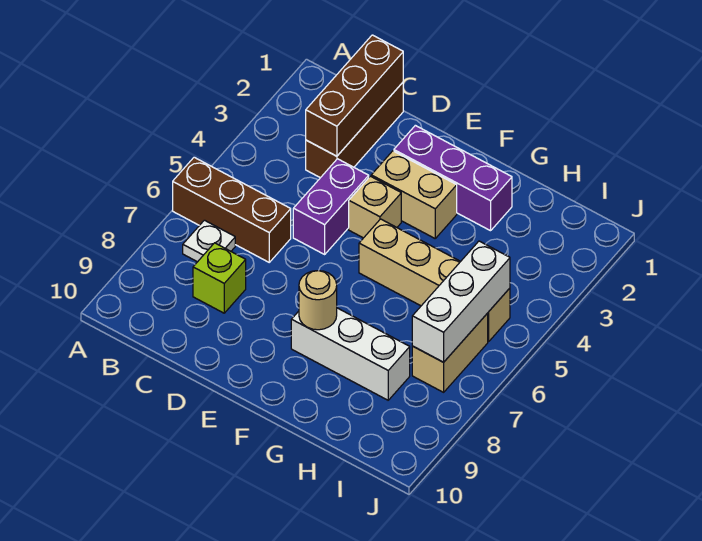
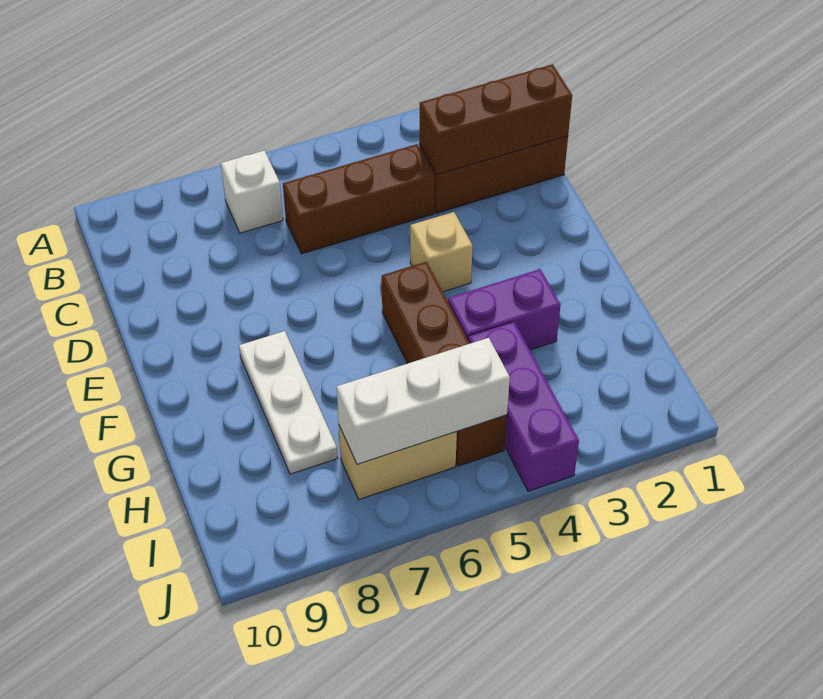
brown 1x3 brick [173,157,291,262] -> brown 1x3 brick turned to [283,144,435,254]
white 1x1 plate [183,220,235,262] -> white 1x1 brick [221,150,283,233]
lime 1x1 brick [193,243,246,313] -> none
purple 1x2 brick [293,159,369,254] -> purple 1x2 brick moved to [448,269,560,350]
purple 1x3 brick [394,125,512,231] -> purple 1x3 brick moved to [468,322,579,491]
tan 1x2 brick [371,151,457,238] -> none
tan 1x4 brick [359,219,510,342] -> brown 1x4 brick [382,262,507,466]
white 1x3 brick [291,308,410,400] -> white 1x3 plate [239,331,337,474]
tan 1x1 round brick [299,271,337,330] -> none

